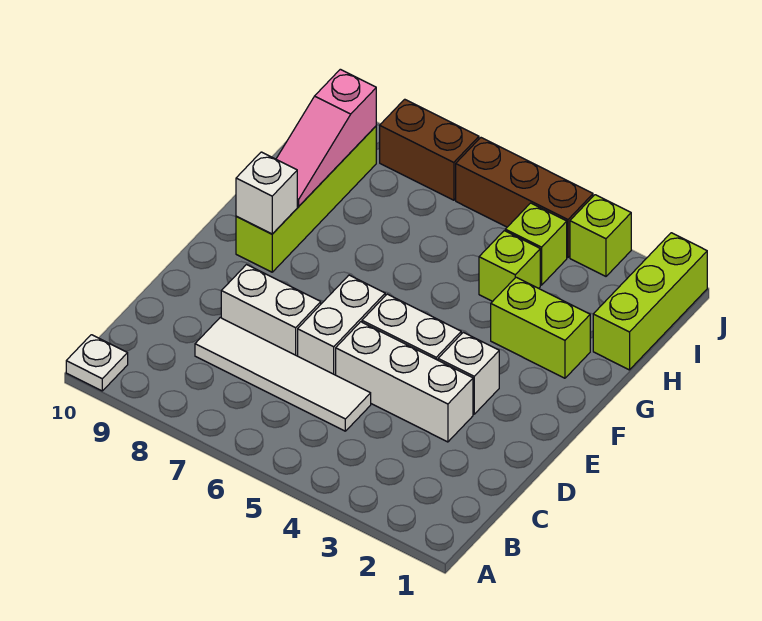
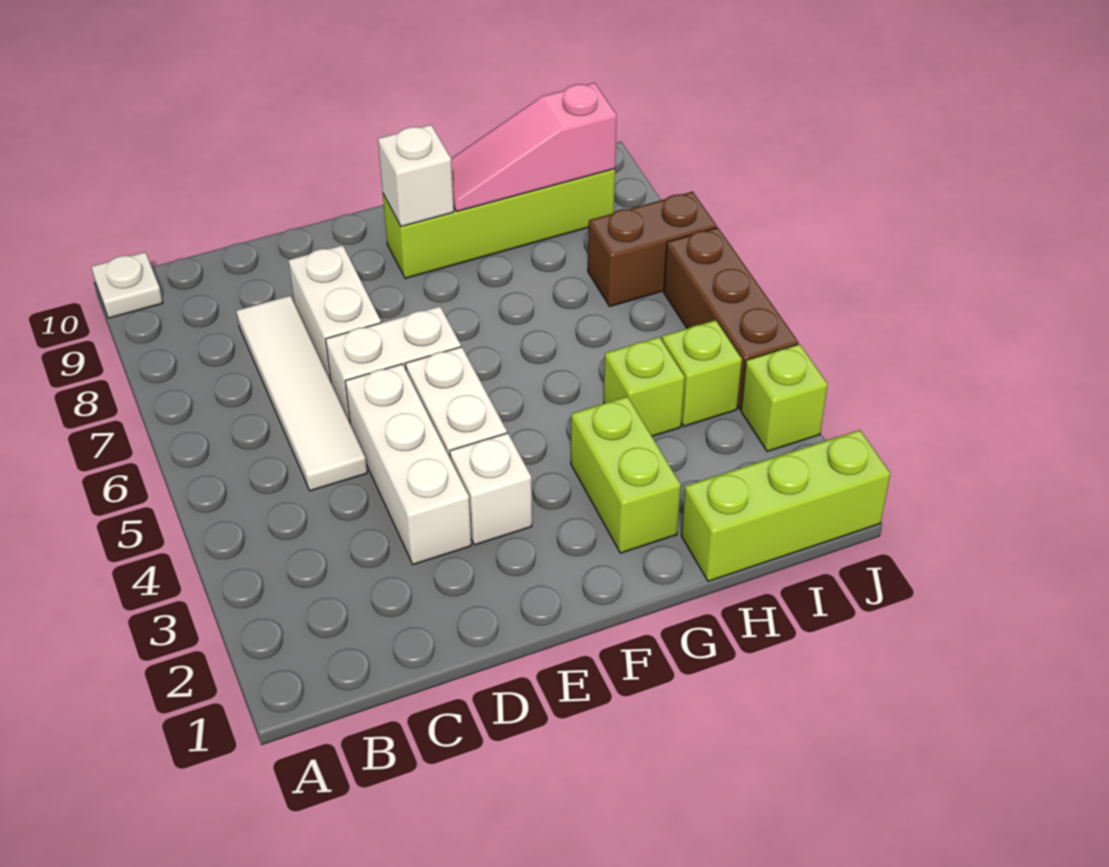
brown 1x2 brick [380,99,479,200] -> brown 1x2 brick turned to [588,192,717,307]

